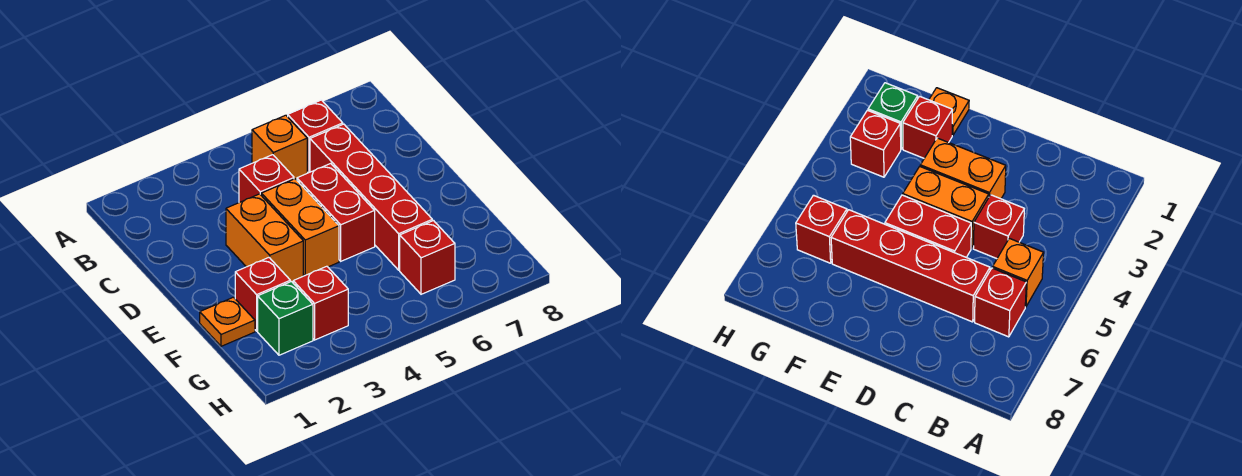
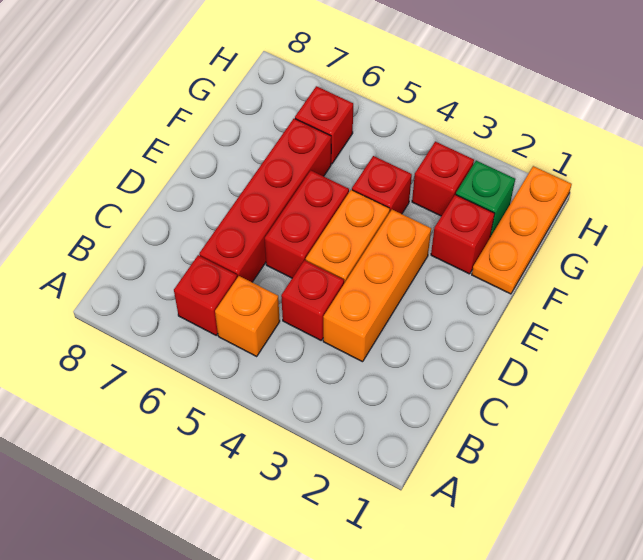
orange 1x2 brick [226,194,303,282] -> orange 1x3 brick [323,210,431,362]
orange 1x1 plate [200,297,255,346] -> orange 1x3 plate [472,166,572,294]
none -> red 1x1 brick [352,156,412,214]

